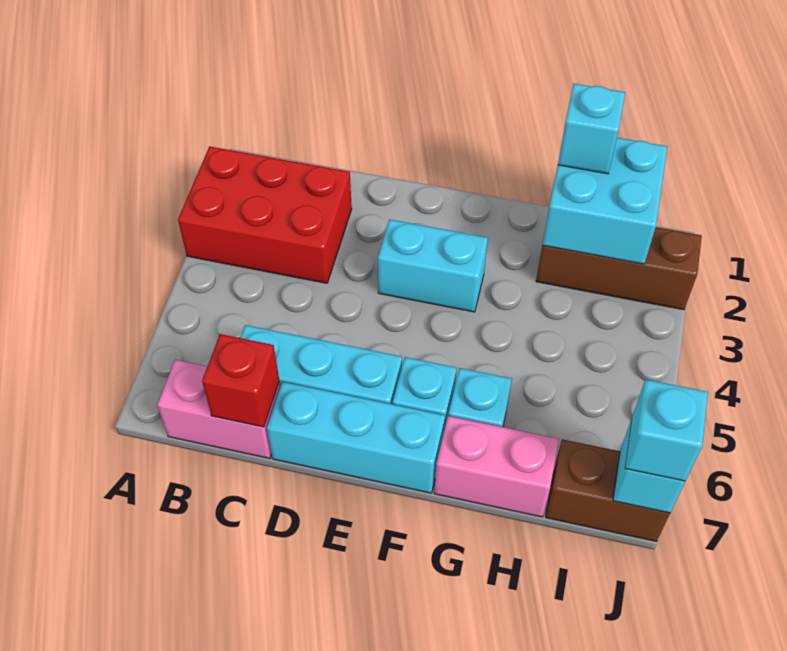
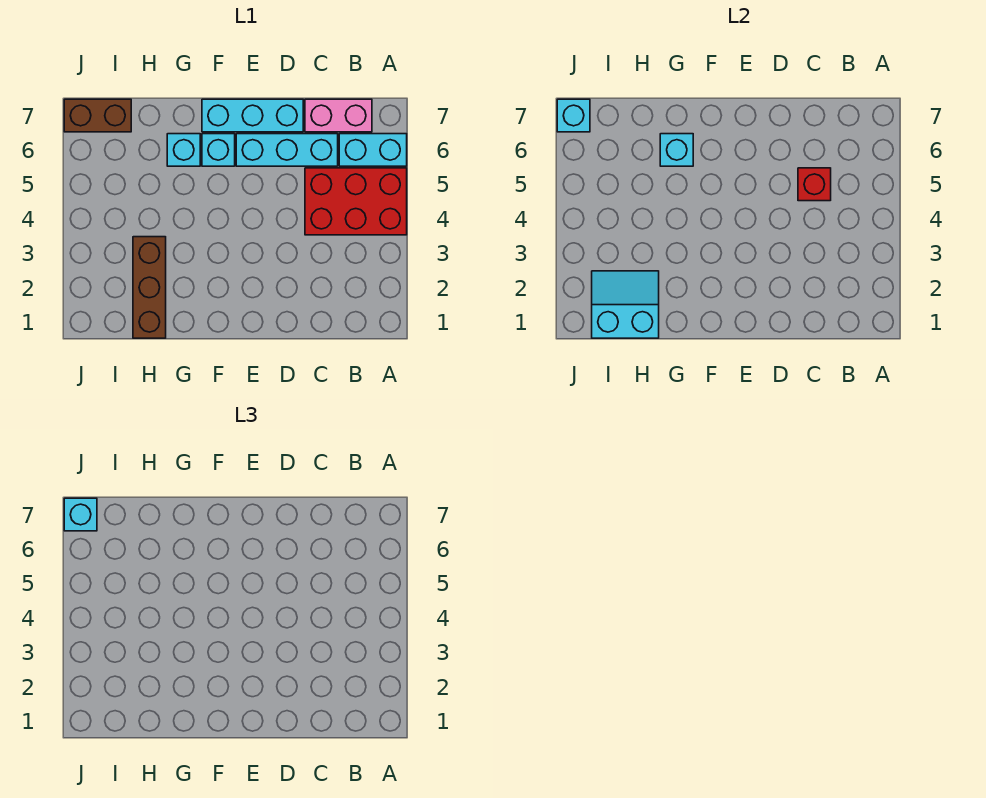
red 2x3 brick [178,146,352,283] -> red 2x3 brick moved to [305,168,407,235]
red 1x1 brick [202,334,279,427] -> red 1x1 brick moved to [798,168,831,201]
cyan 1x2 brick [378,219,488,312] -> cyan 1x2 brick moved to [339,134,407,166]
pink 1x2 brick [434,416,559,517] -> none
cyan 2x2 brick [542,138,667,264] -> cyan 2x2 slope [592,271,659,338]
cyan 1x1 brick [558,84,625,174] -> cyan 1x1 brick moved to [660,134,693,166]
brown 1x3 brick [536,227,702,310] -> brown 1x3 brick turned to [133,237,166,338]

